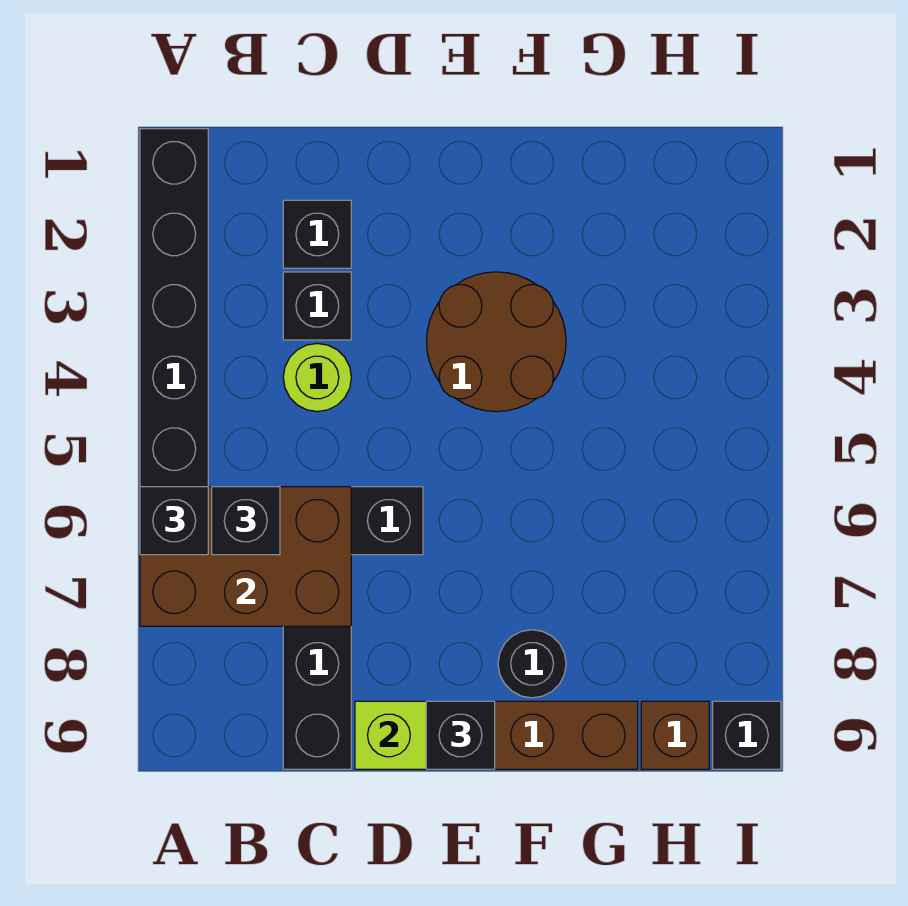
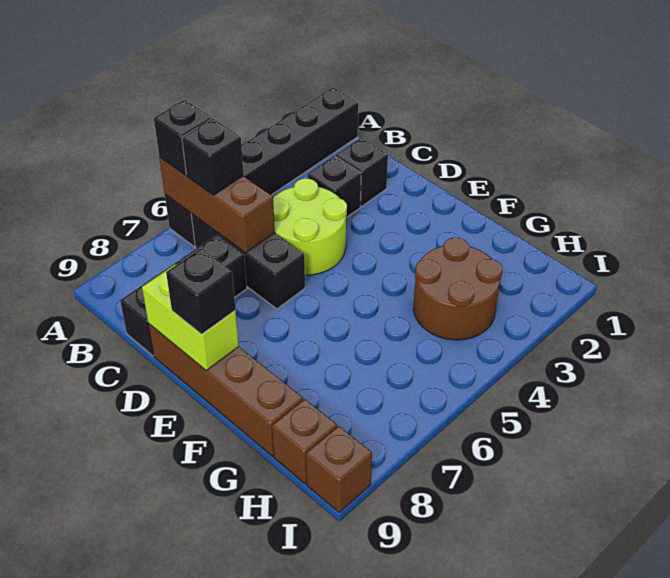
brown 2x3 brick [140,487,351,626] -> brown 1x3 brick [159,157,275,253]
lime 1x1 round brick [283,343,351,412] -> lime 2x2 round brick [273,179,347,275]
brown 2x2 round brick [426,272,566,412] -> brown 2x2 round brick moved to [414,238,502,340]
black 1x1 round brick [498,630,566,698] -> none
black 1x1 brick [713,701,781,769] -> brown 1x1 brick [306,426,372,512]

